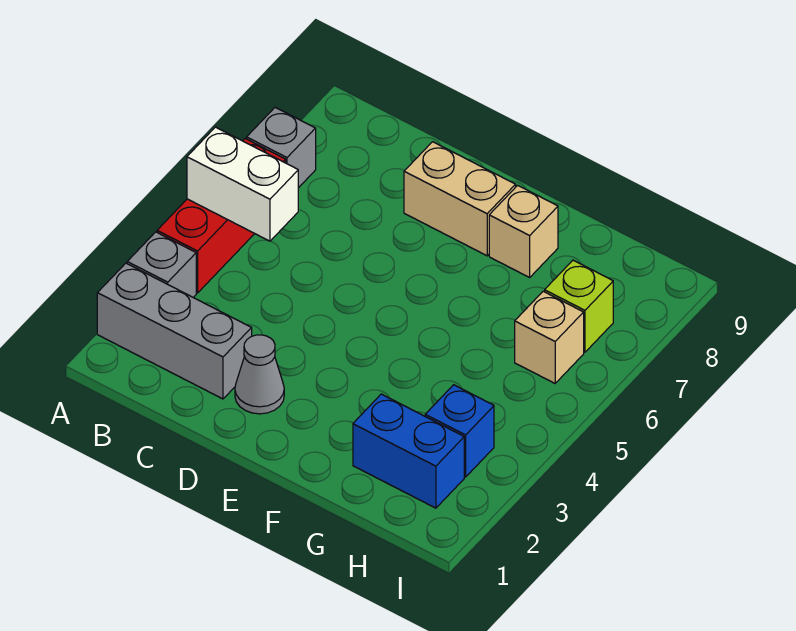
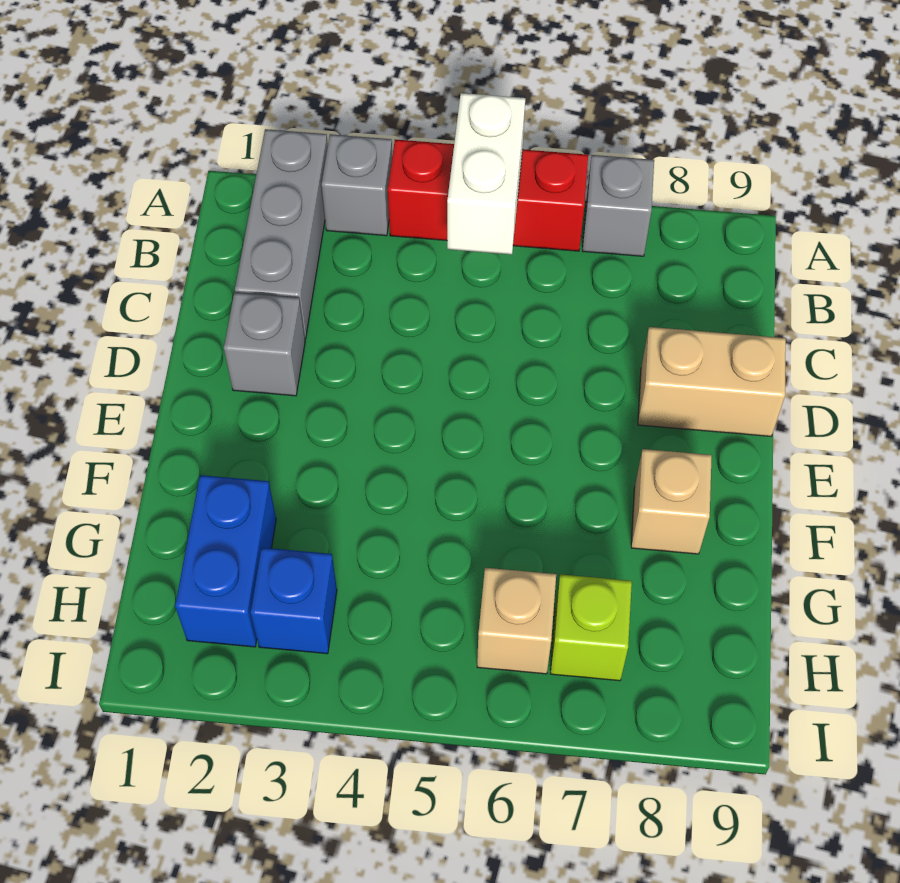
grey 1x1 cone [235,335,284,414] -> grey 1x1 brick [224,292,305,396]
tan 1x2 brick [404,142,516,256] -> tan 1x2 brick turned to [638,327,786,436]

